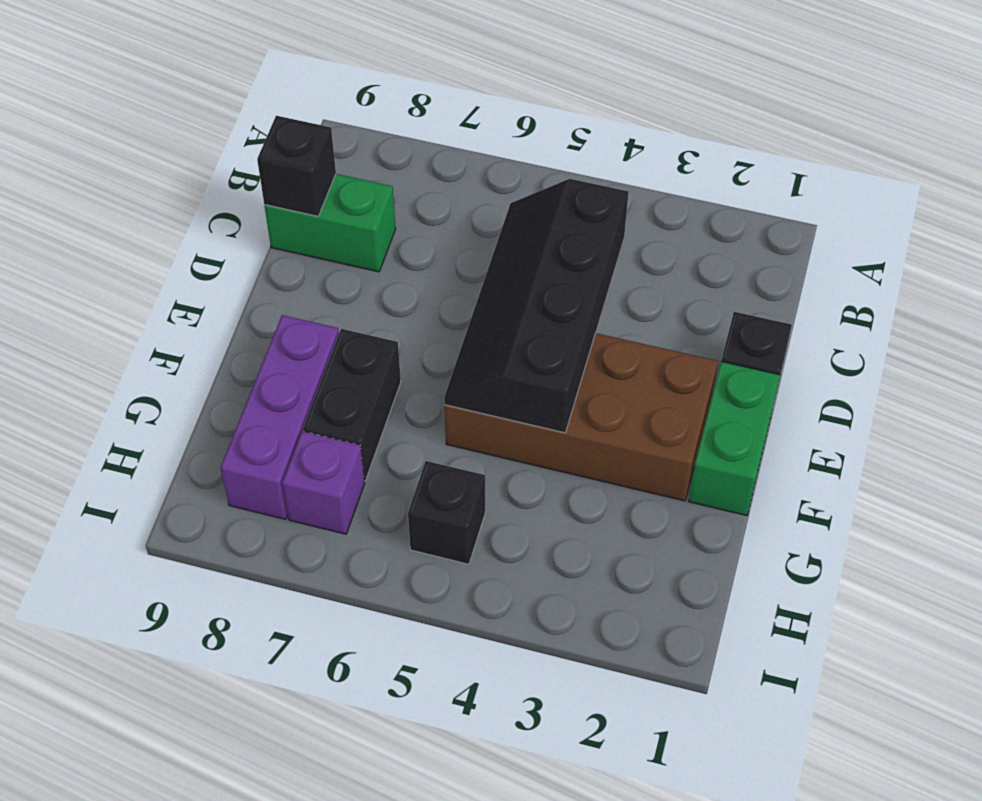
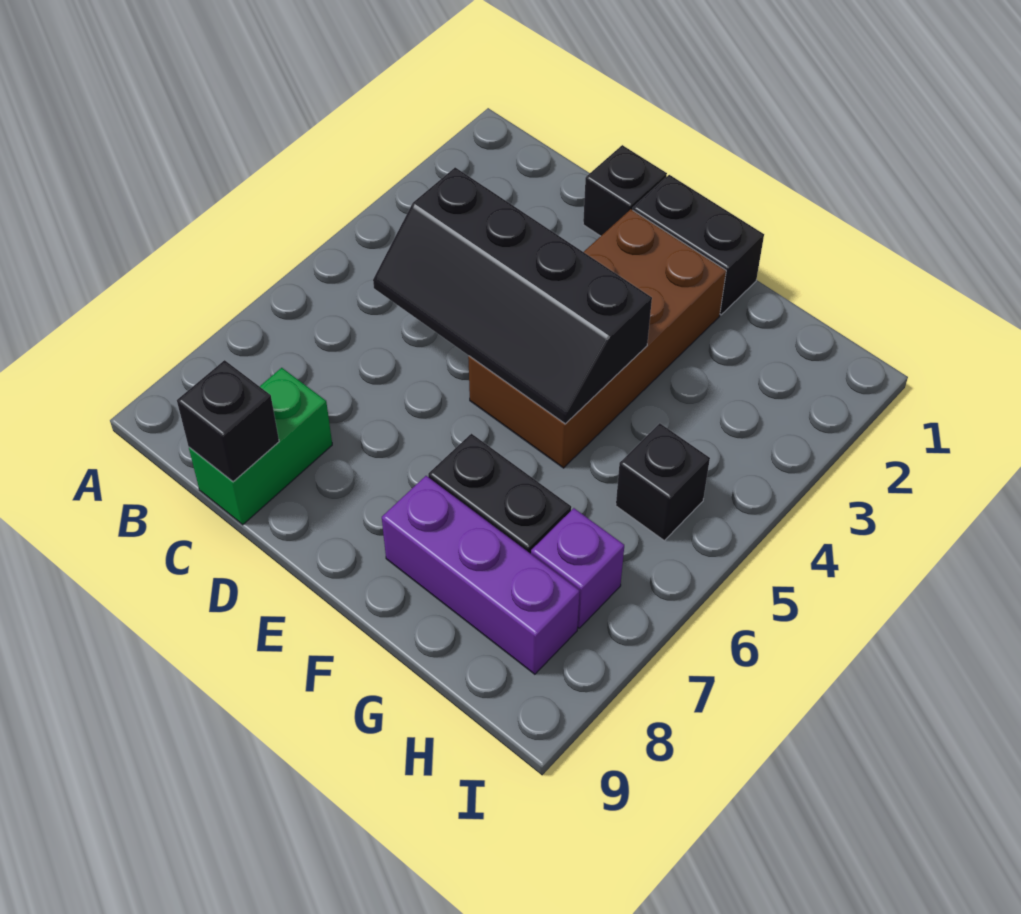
green 1x2 brick [688,362,780,516] -> black 1x2 brick [633,175,764,315]

